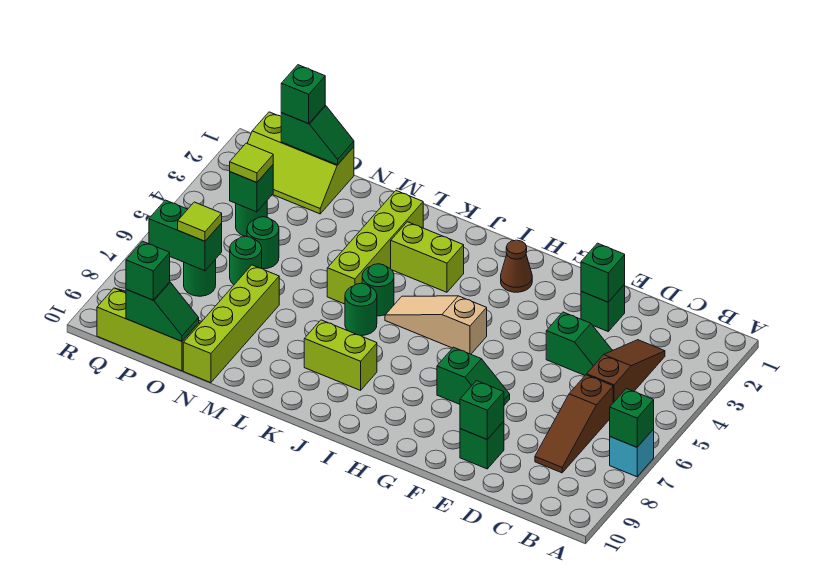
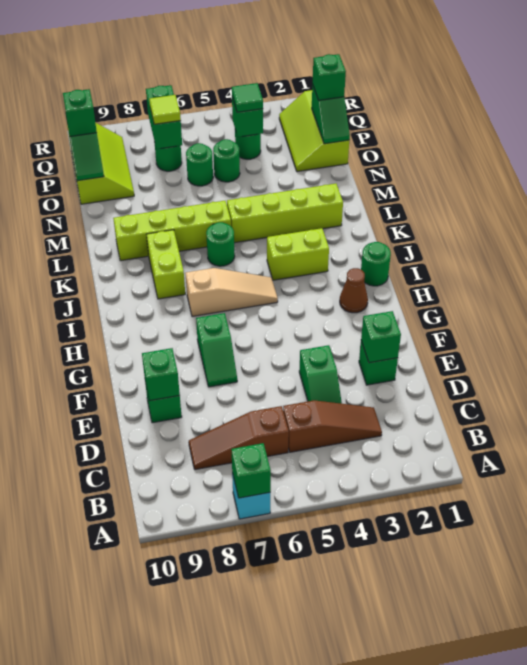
tan 1x3 slope [385,296,487,354] -> tan 1x3 slope turned to [185,268,278,317]
lime 1x2 brick [391,222,464,292] -> lime 1x2 brick turned to [267,228,329,280]
green 1x1 round brick [362,264,394,316] -> green 1x1 round brick moved to [361,242,391,286]
lime 1x4 brick [183,265,279,383] -> lime 1x4 brick moved to [113,201,231,261]
lime 1x1 tile [230,143,273,182] -> green 1x1 tile [232,83,263,112]

